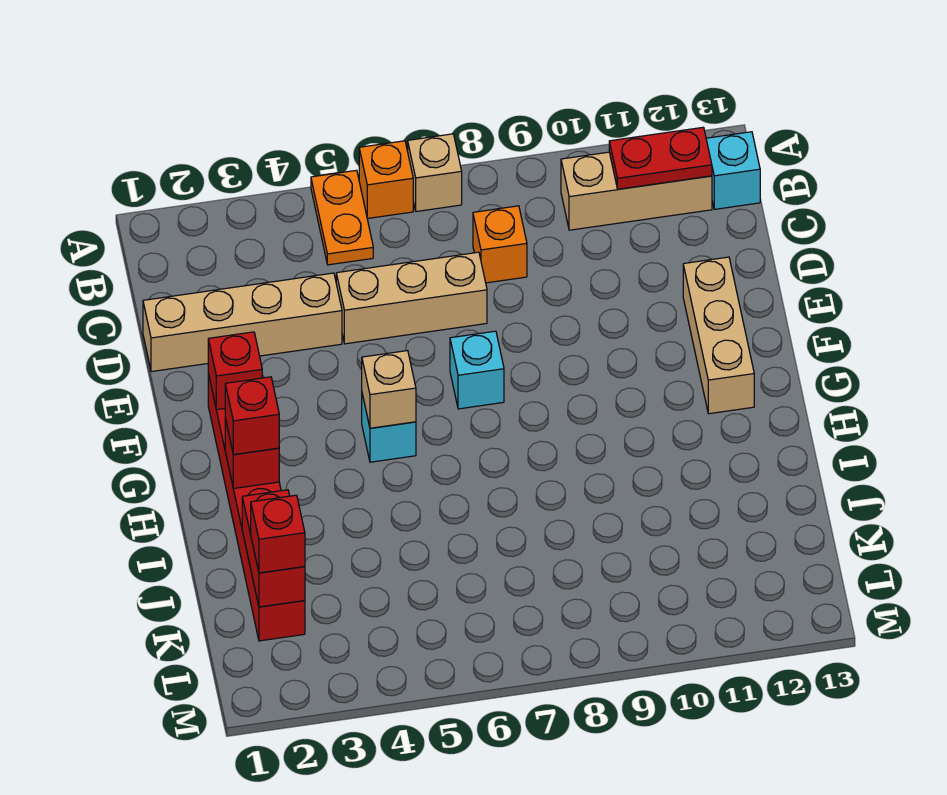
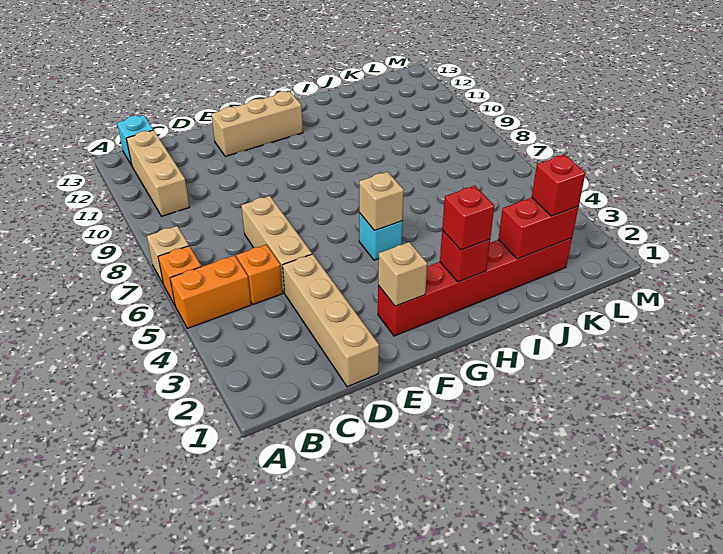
orange 1x2 plate [311,170,373,265] -> orange 1x2 brick [170,255,251,328]
red 1x2 plate [609,127,712,189] -> none
orange 1x1 brick [473,206,527,283] -> orange 1x1 brick moved to [236,245,283,304]
red 1x1 brick [208,332,262,410] -> tan 1x1 brick [378,242,427,306]
cyan 1x1 brick [450,331,504,409] -> none

